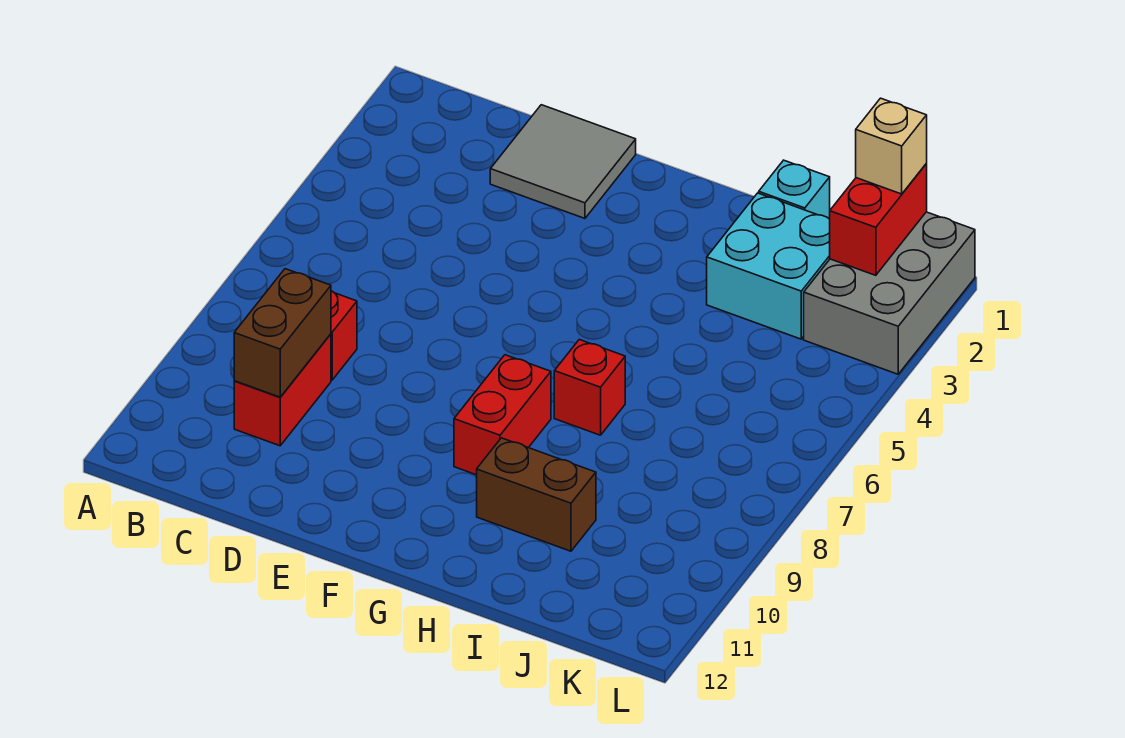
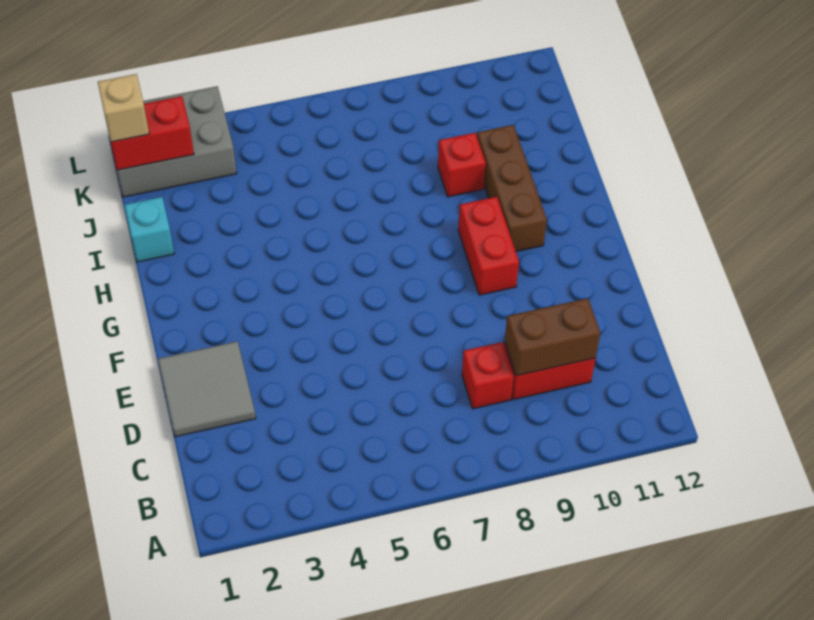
red 1x2 brick [454,355,551,475] -> red 1x2 brick turned to [458,197,519,295]
red 1x1 brick [554,340,625,435] -> red 1x1 brick moved to [438,133,486,197]
brown 1x2 brick [477,438,596,551] -> brown 1x3 brick [477,125,547,252]
cyan 2x2 brick [707,193,830,339] -> none

